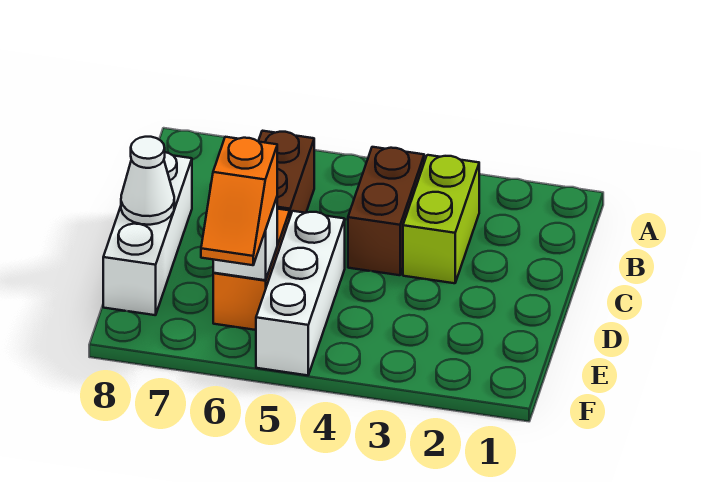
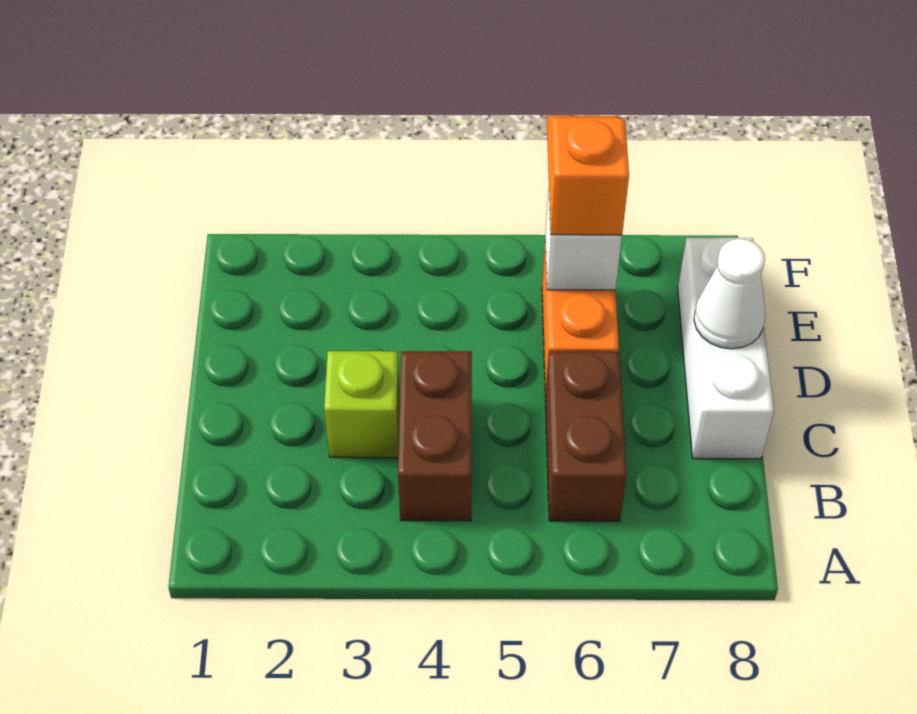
lime 1x2 brick [403,155,479,283] -> lime 1x1 brick [324,351,400,458]
white 1x3 brick [256,211,345,375] -> none

